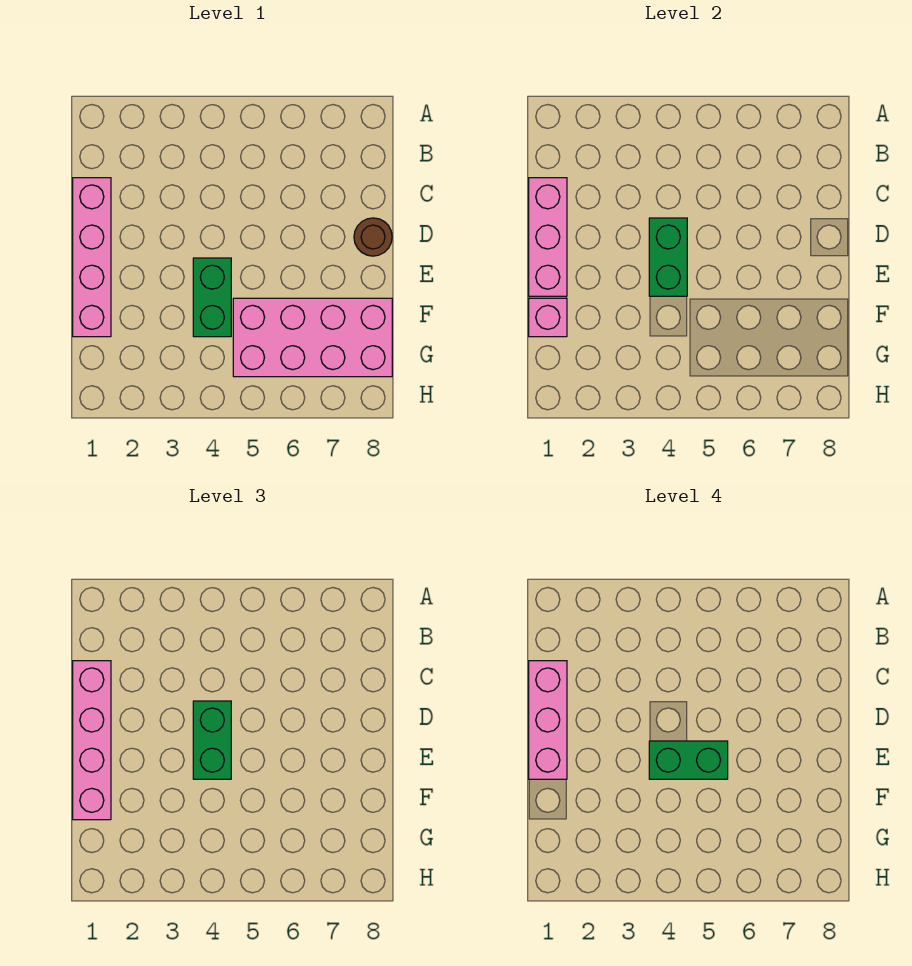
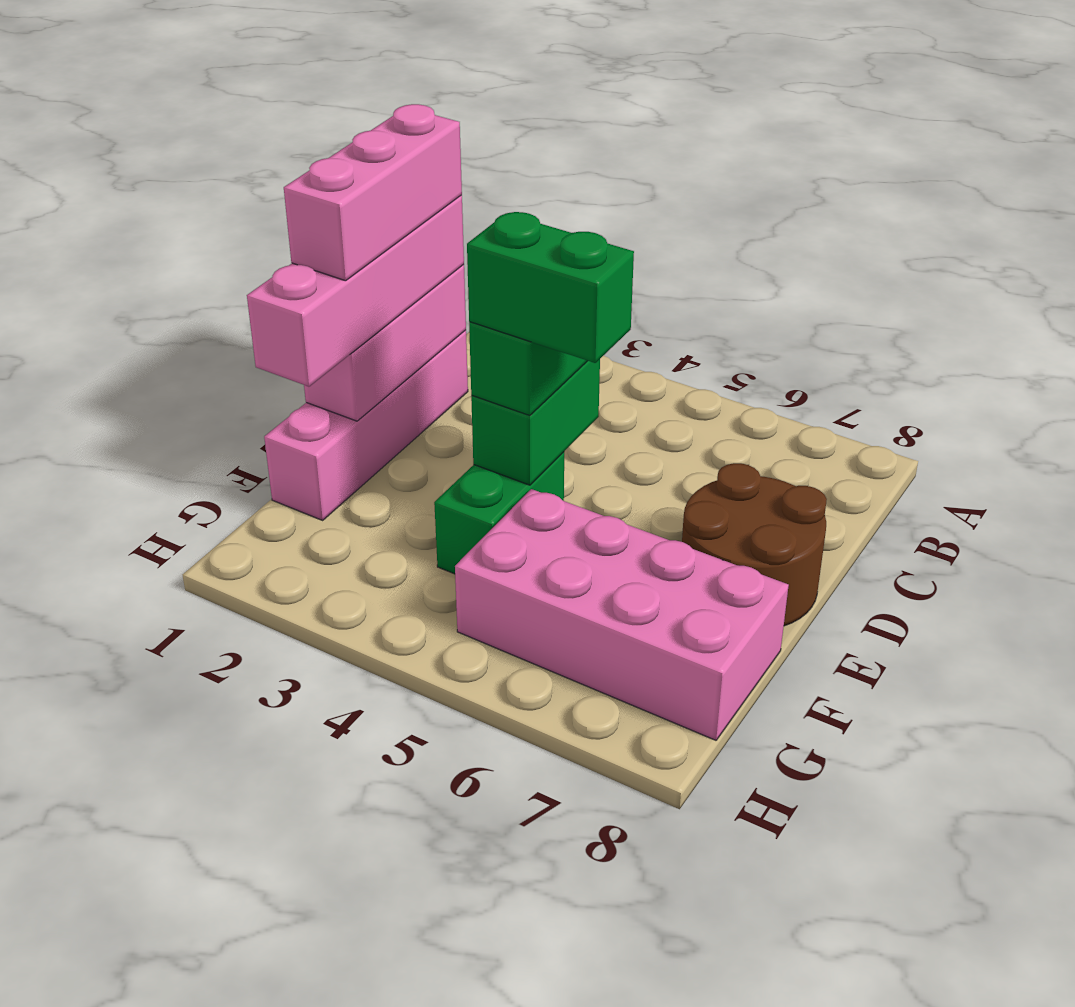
brown 1x1 round brick [354,218,392,256] -> brown 2x2 round brick [682,463,827,626]
pink 1x1 brick [529,298,567,337] -> none

